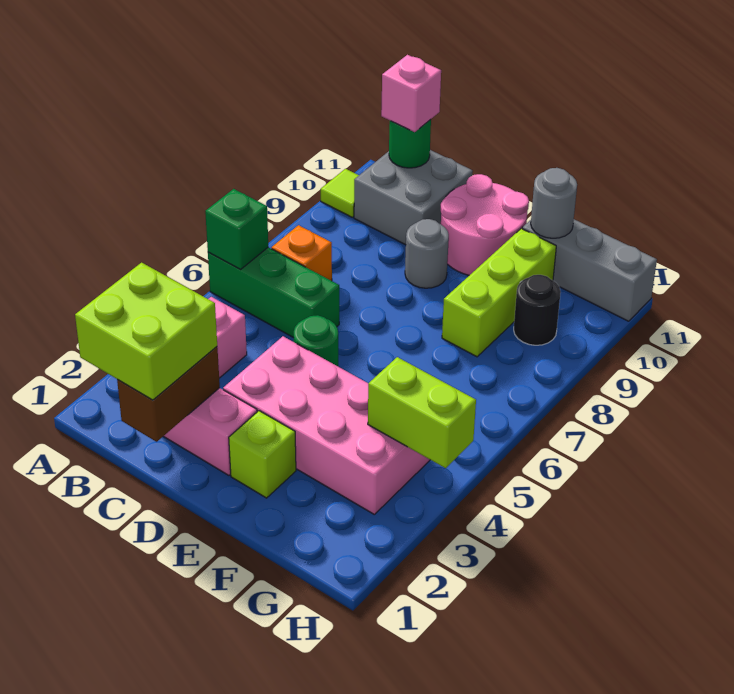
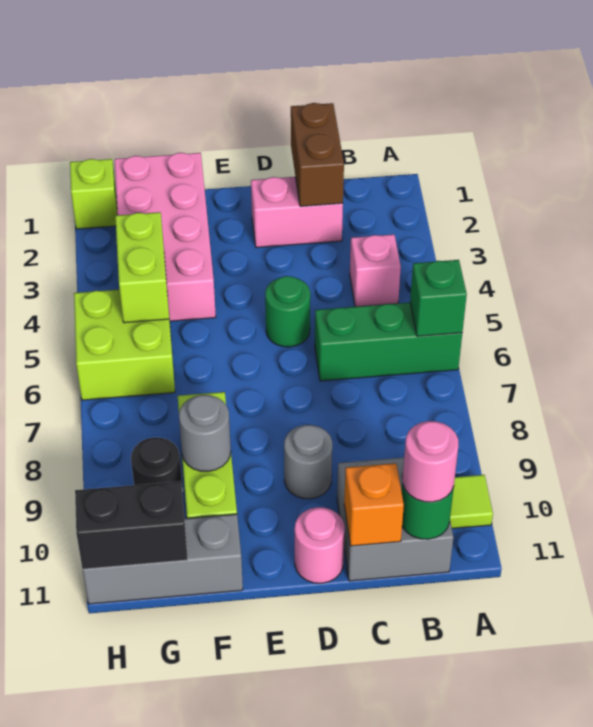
lime 2x2 brick [75,263,217,400] -> lime 2x2 brick moved to [74,289,175,400]
orange 1x1 brick [271,225,332,281] -> orange 1x1 brick moved to [344,463,404,546]
pink 1x1 brick [381,55,441,132] -> pink 1x1 round brick [403,421,458,502]
pink 2x4 brick [223,336,430,514] -> pink 2x4 brick turned to [115,153,216,321]
pink 2x2 round brick [441,174,529,275] -> pink 1x1 round brick [295,507,345,583]
lime 1x1 brick [229,411,296,498] -> lime 1x1 brick moved to [70,159,118,229]
grey 1x1 round brick [531,168,577,238] -> grey 1x1 round brick moved to [179,395,231,471]
lime 1x2 brick [368,357,476,468] -> lime 1x2 brick turned to [115,212,169,323]
none -> black 1x2 brick [75,481,188,569]

